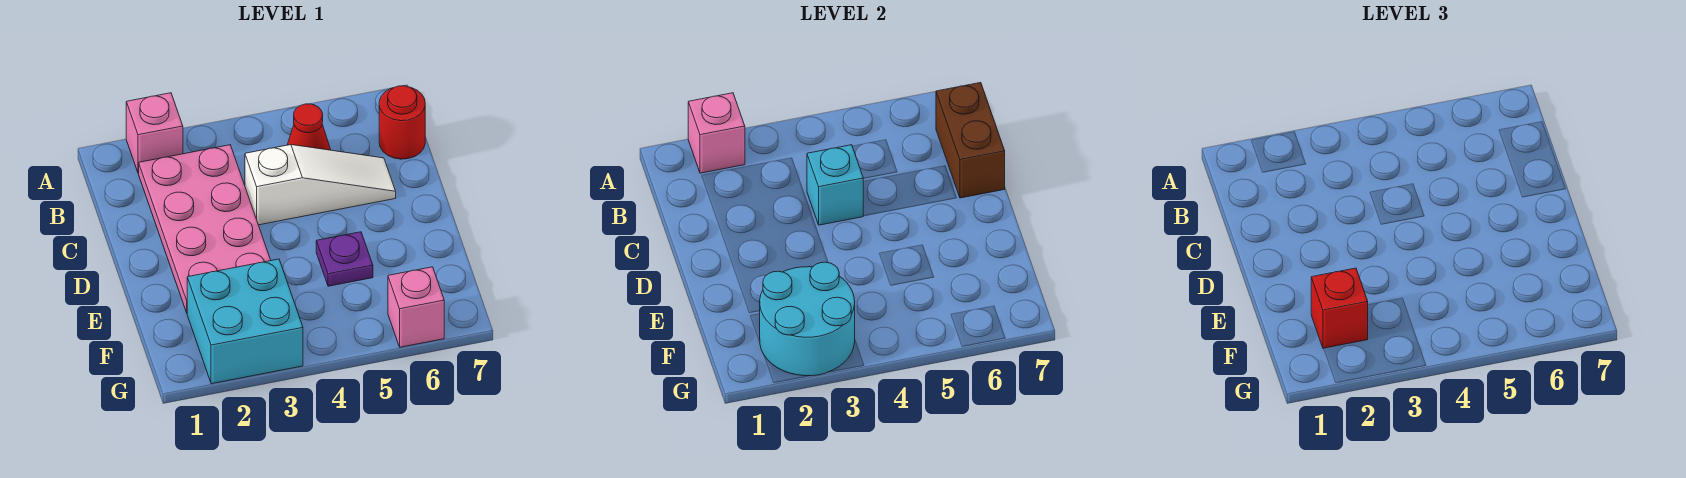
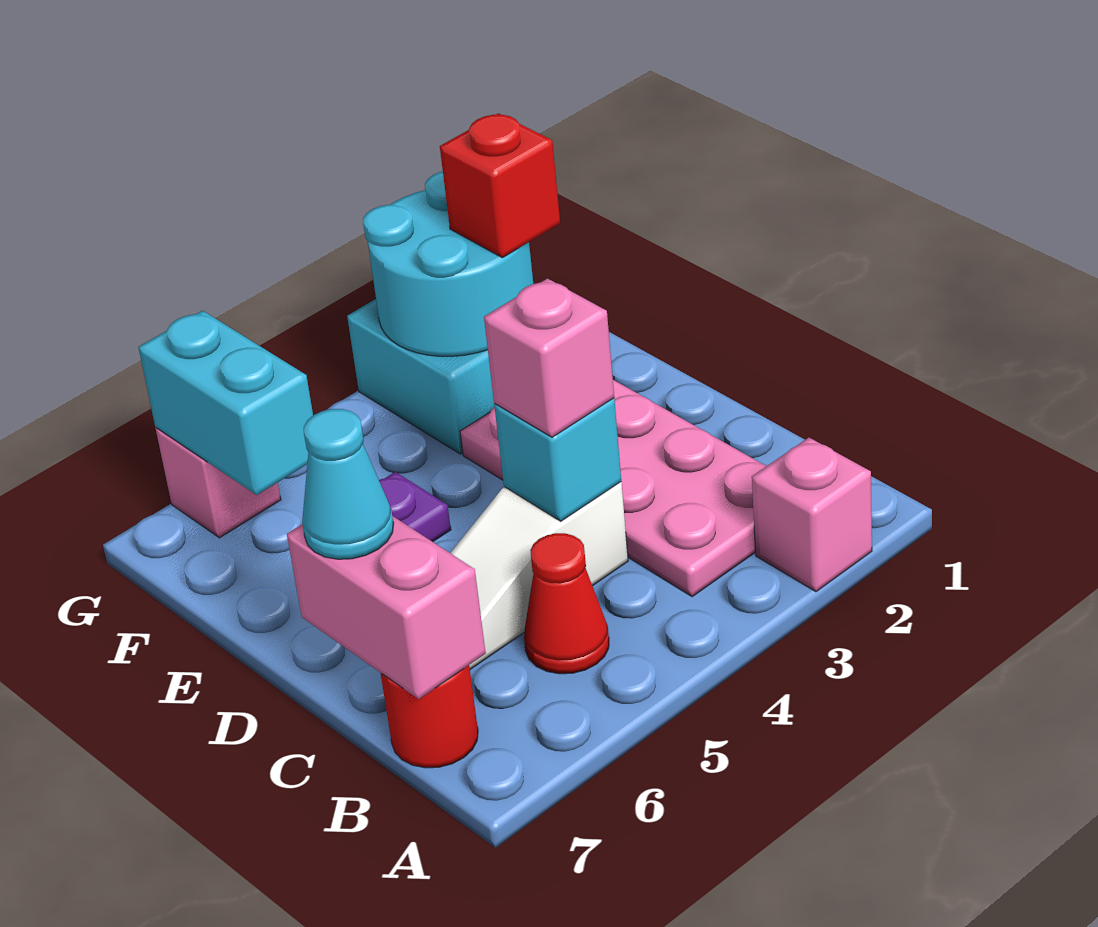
pink 1x1 brick [688,93,745,173] -> pink 1x1 brick moved to [484,278,614,437]
brown 1x2 brick [936,83,1005,198] -> pink 1x2 brick [287,516,486,699]
none -> cyan 1x1 cone [302,409,393,559]
none -> cyan 1x2 brick [138,311,313,495]

